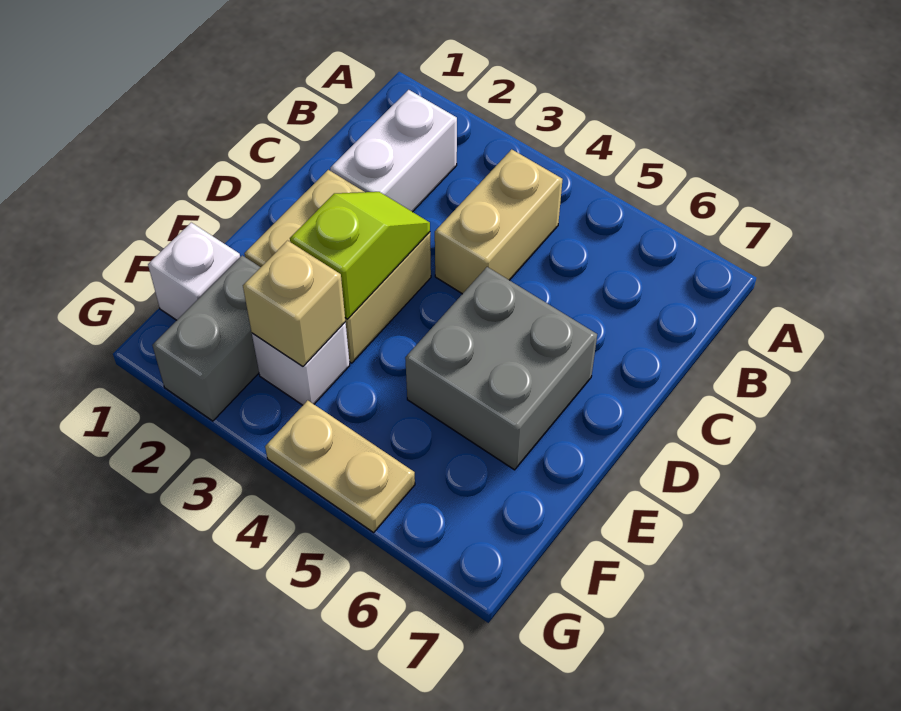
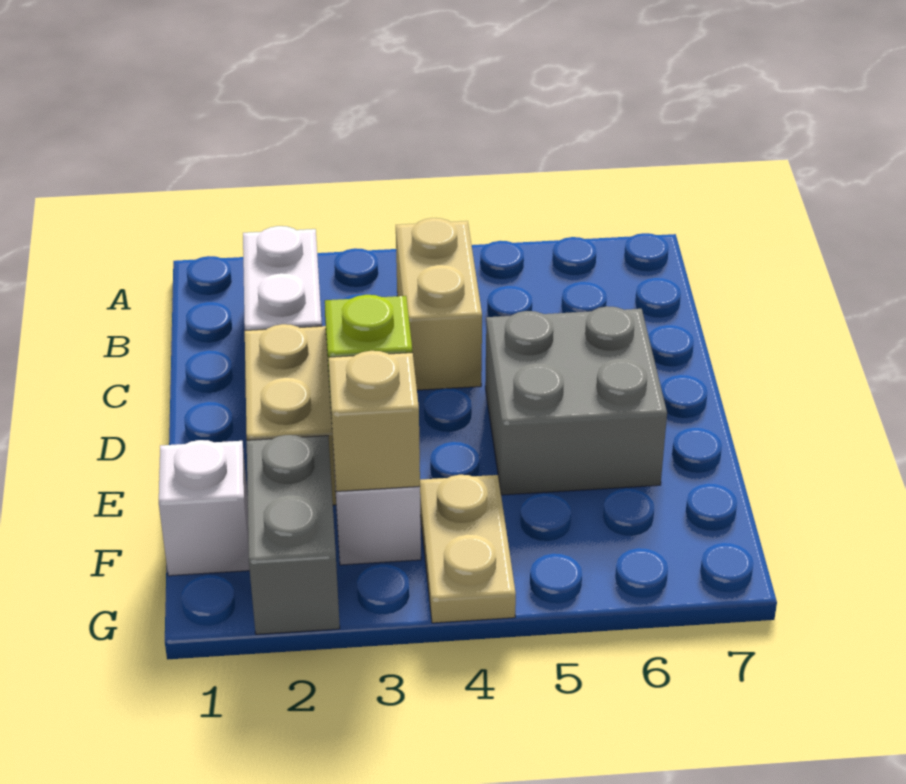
tan 1x2 plate [265,400,415,532] -> tan 1x2 plate turned to [420,475,516,623]

